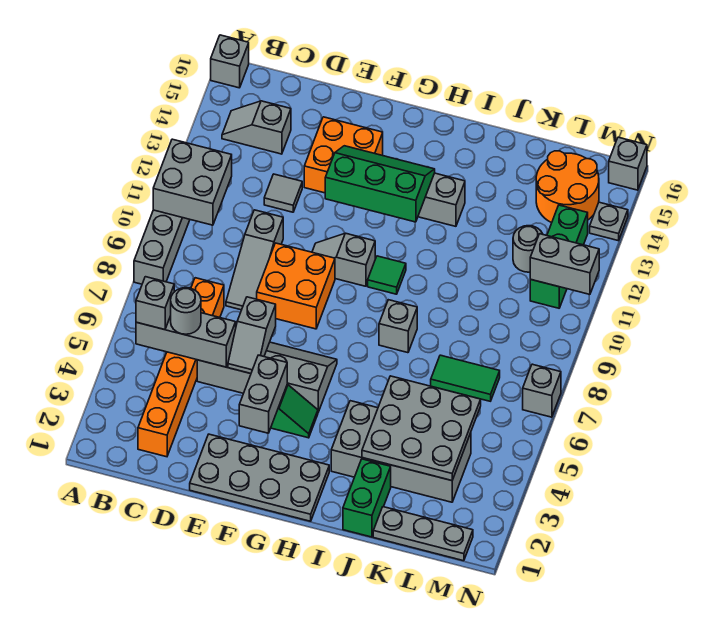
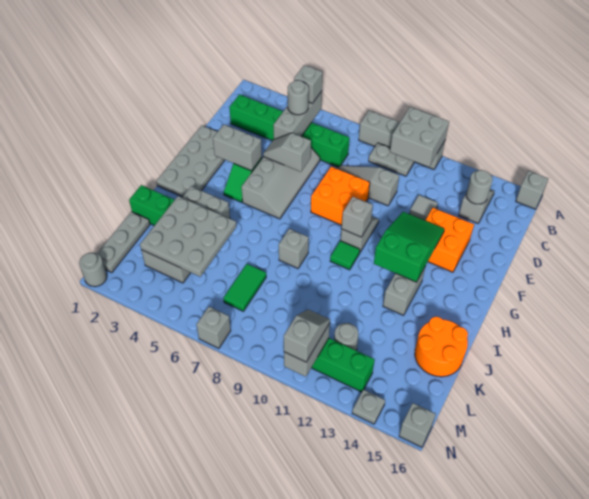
none -> grey 1x2 plate [369,143,414,176]
orange 1x6 brick [138,278,224,457] -> green 1x6 brick [229,94,349,167]
none -> grey 1x1 round brick [466,170,493,204]
green 2x3 slope [325,146,435,222] -> green 2x3 slope turned to [374,212,445,282]
none -> grey 1x1 brick [342,197,373,237]
orange 2x2 round brick [536,151,599,223] -> orange 2x2 round brick moved to [415,317,468,377]
none -> grey 1x2 slope [284,310,330,362]
none -> grey 1x1 round brick [79,253,107,287]

